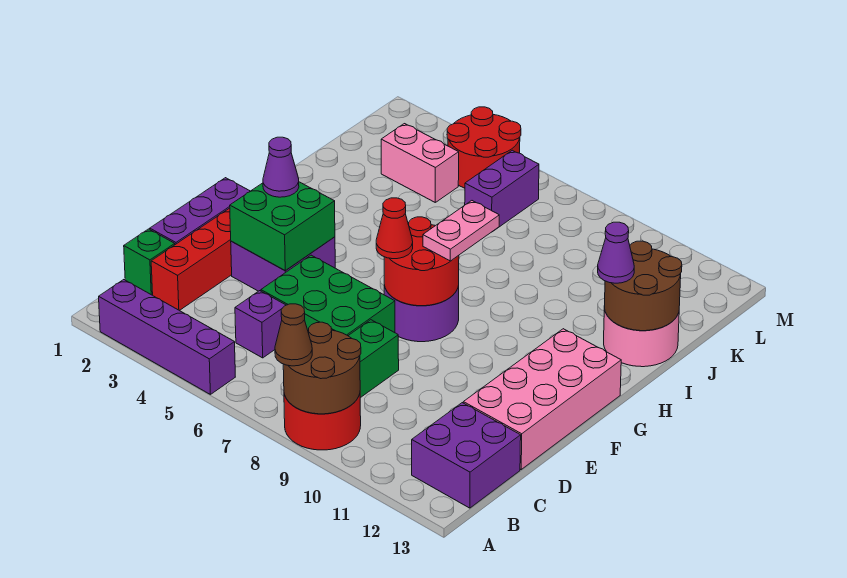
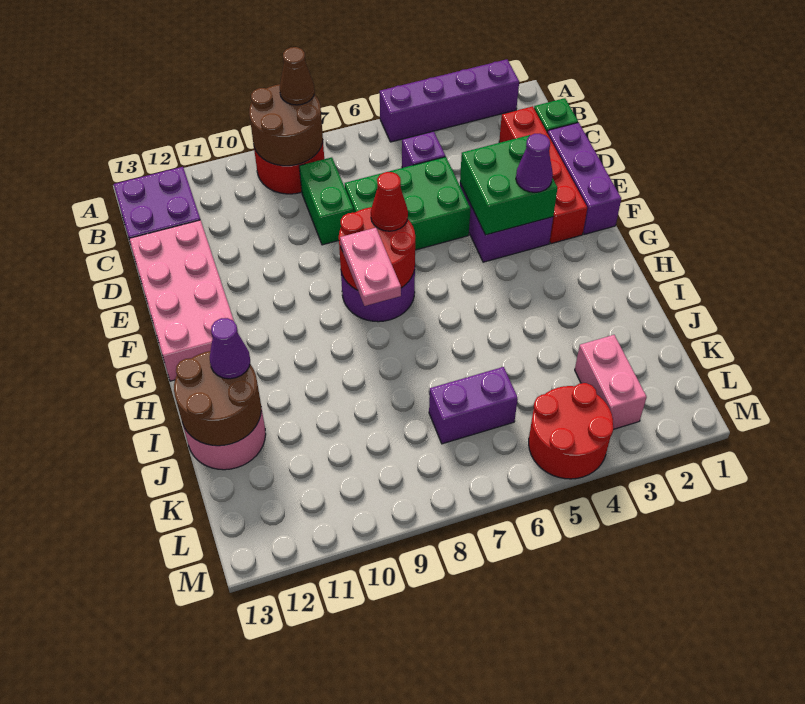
pink 1x2 brick [381,124,459,202] -> pink 1x2 brick turned to [575,335,647,429]
purple 1x2 brick [465,150,539,230] -> purple 1x2 brick turned to [429,367,518,444]

